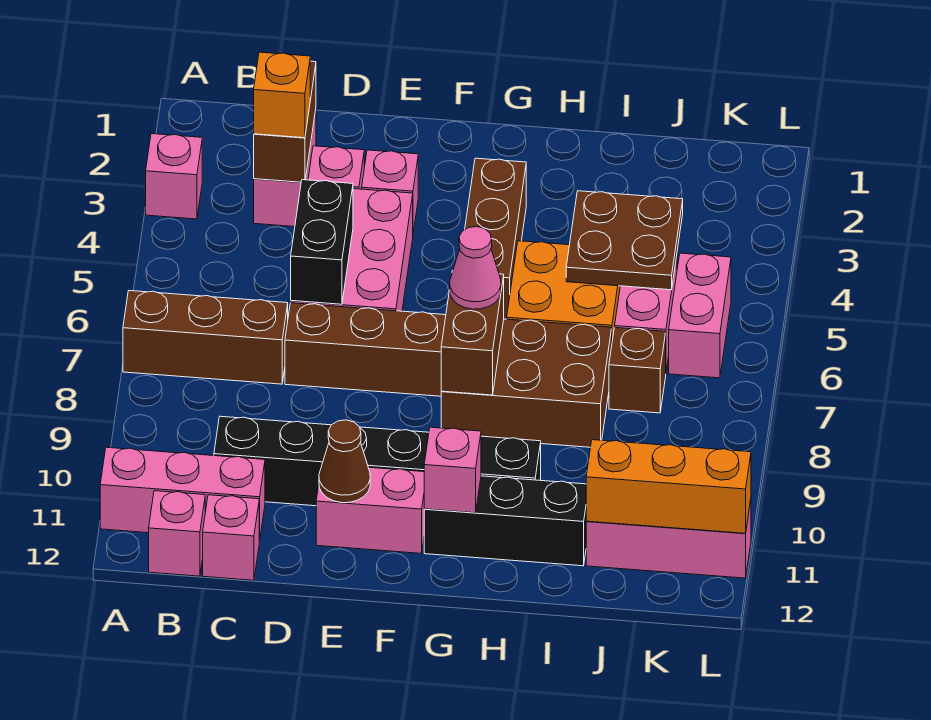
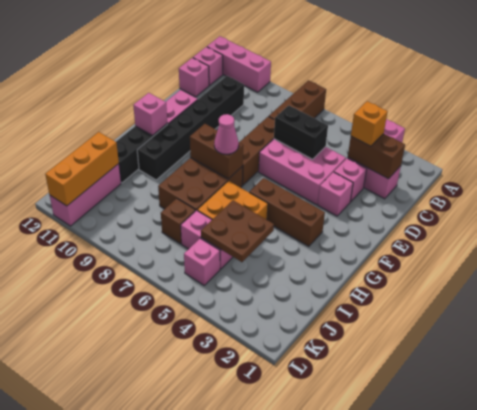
pink 1x3 brick [100,447,265,541] -> pink 1x3 brick turned to [207,36,271,92]
brown 1x1 cone [319,420,370,503] -> none
pink 1x2 brick [669,253,731,378] -> pink 1x1 brick [184,238,220,285]

